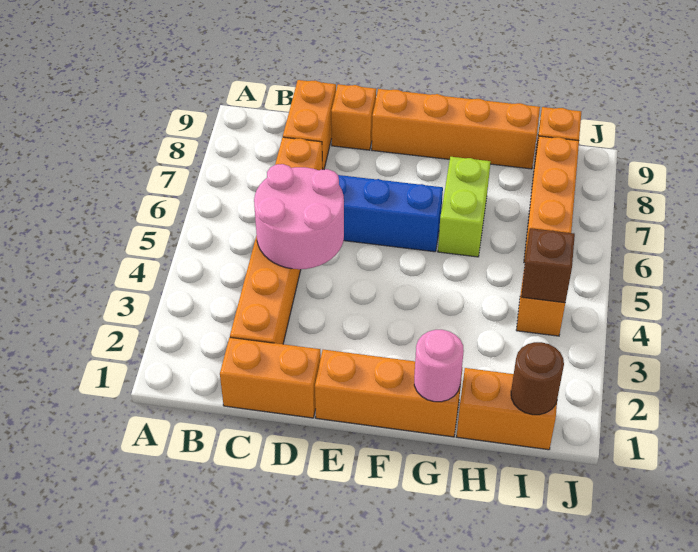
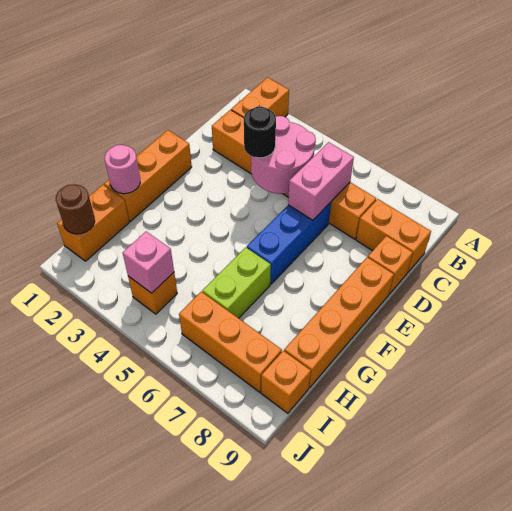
orange 1x2 brick [220,338,321,418] -> orange 1x2 brick moved to [231,77,289,118]
none -> pink 1x2 brick [288,142,354,220]
none -> black 1x1 round brick [244,106,276,158]
lime 1x2 brick [438,157,491,257] -> lime 1x2 brick turned to [202,247,271,318]
brown 1x1 brick [521,228,575,303] -> pink 1x1 brick [122,231,174,293]

